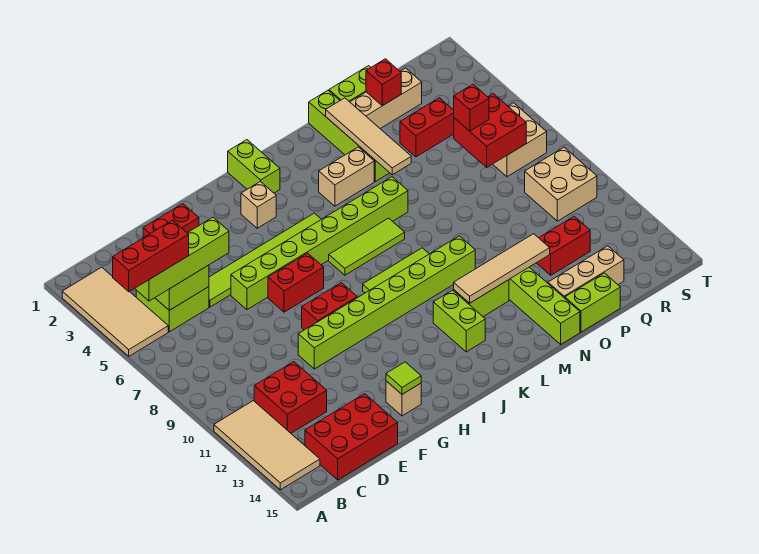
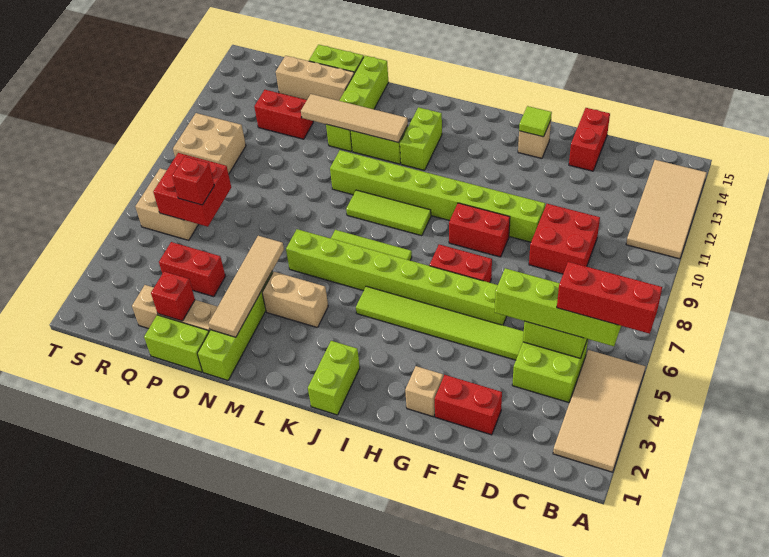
red 2x2 brick [254,362,327,433] -> red 2x2 brick moved to [529,204,600,274]
red 2x3 brick [305,394,398,480] -> red 1x2 brick [569,108,610,171]
tan 1x1 brick [241,181,276,228] -> tan 1x1 brick moved to [405,366,443,417]

